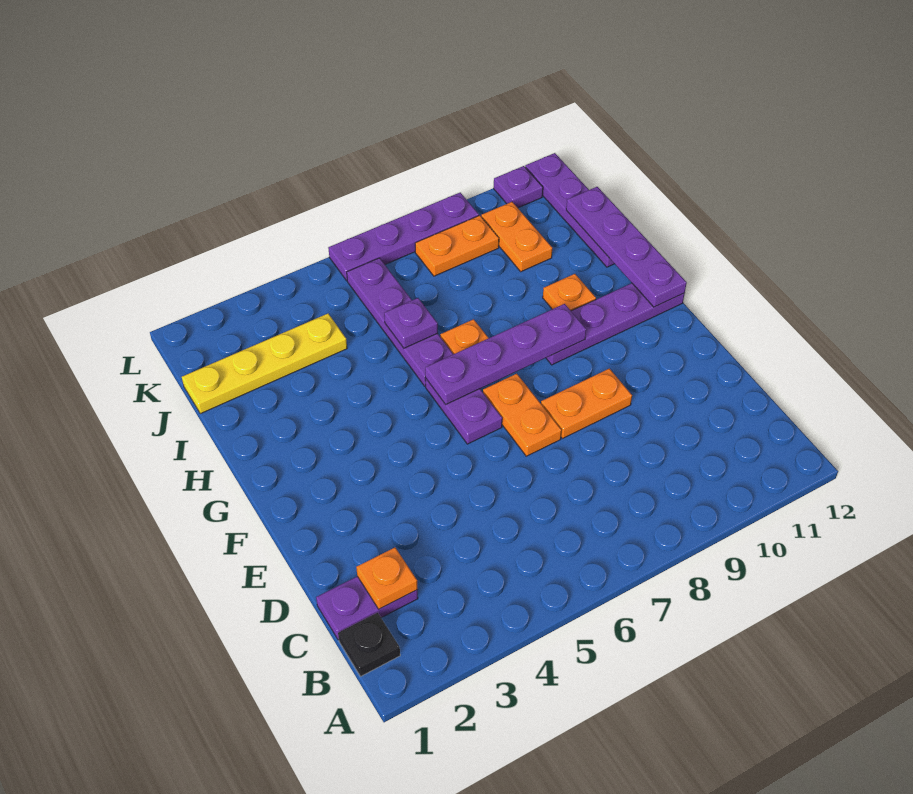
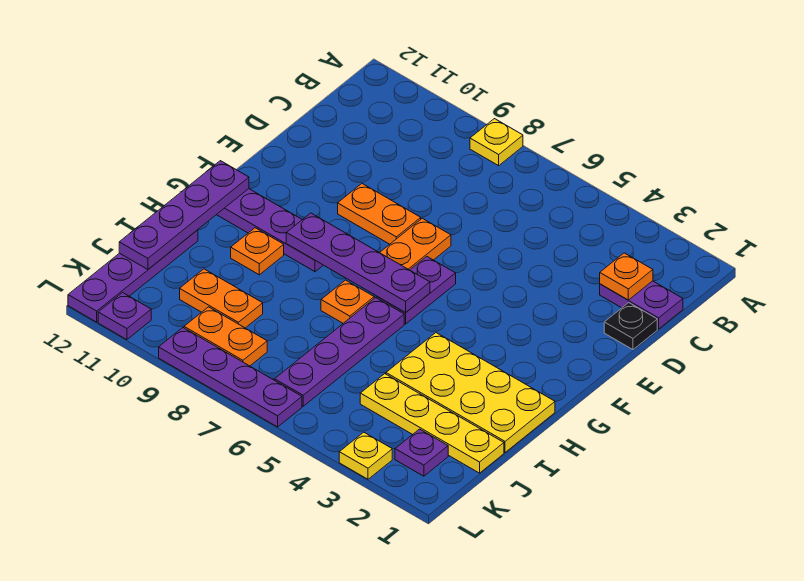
none -> yellow 1x1 plate [470,119,523,166]
black 1x1 plate [338,613,400,677] -> black 1x1 plate moved to [604,303,657,350]
none -> yellow 2x4 plate [386,333,555,452]
purple 1x1 plate [384,298,438,348] -> purple 1x1 plate moved to [395,429,448,476]
orange 1x2 plate [481,202,552,272] -> orange 1x2 plate turned to [180,269,263,328]
none -> yellow 1x1 plate [339,432,392,479]

